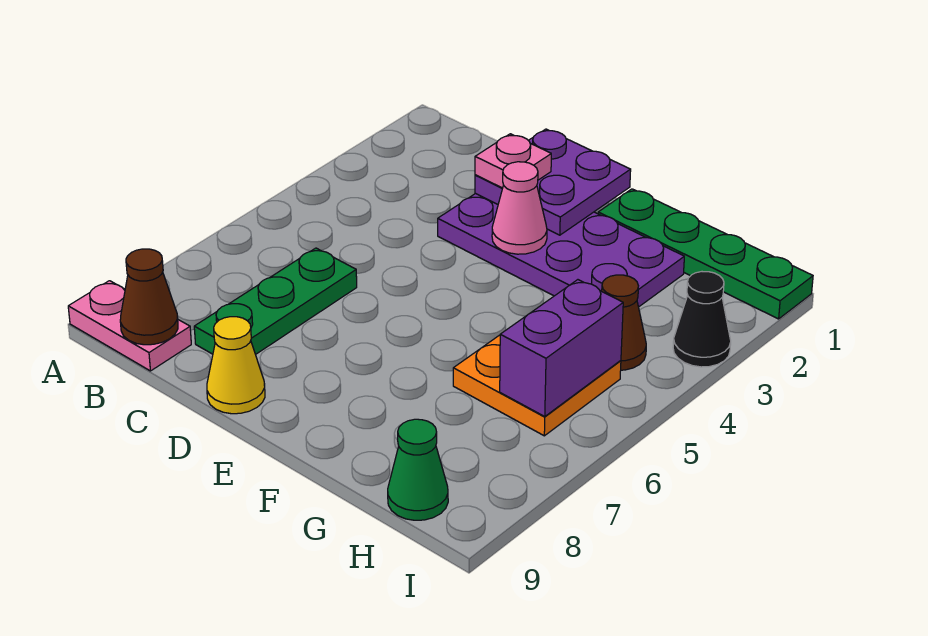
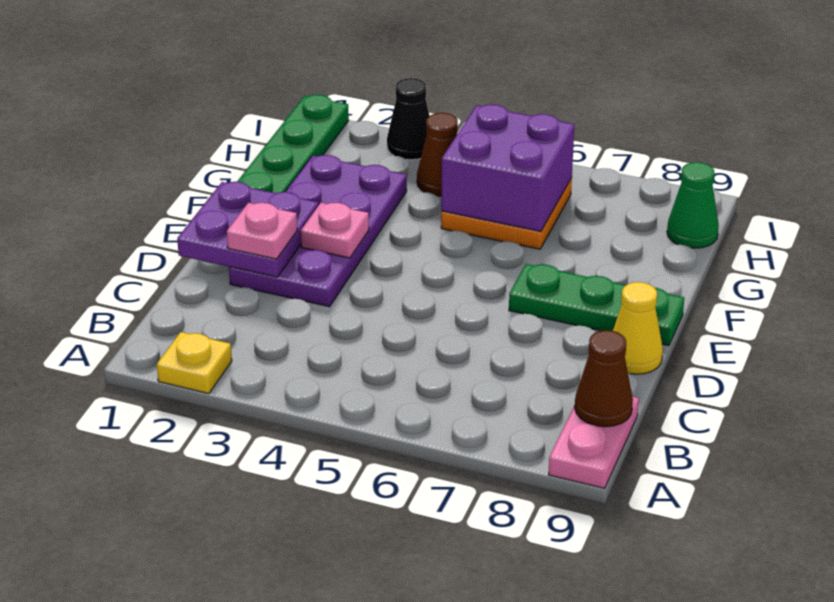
none -> yellow 1x1 plate [157,332,232,394]
green 1x3 plate [194,248,357,354] -> green 1x3 plate moved to [509,264,684,346]
pink 1x1 cone [492,162,547,254] -> pink 1x1 plate [301,203,369,258]
purple 1x2 brick [500,280,623,416] -> purple 2x2 brick [441,104,575,232]

